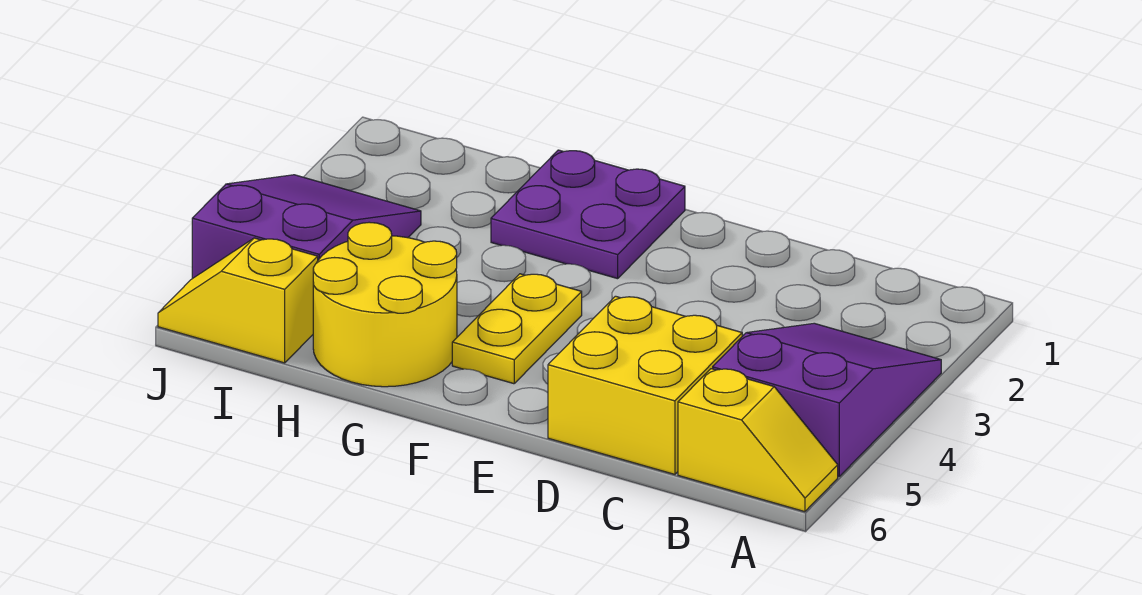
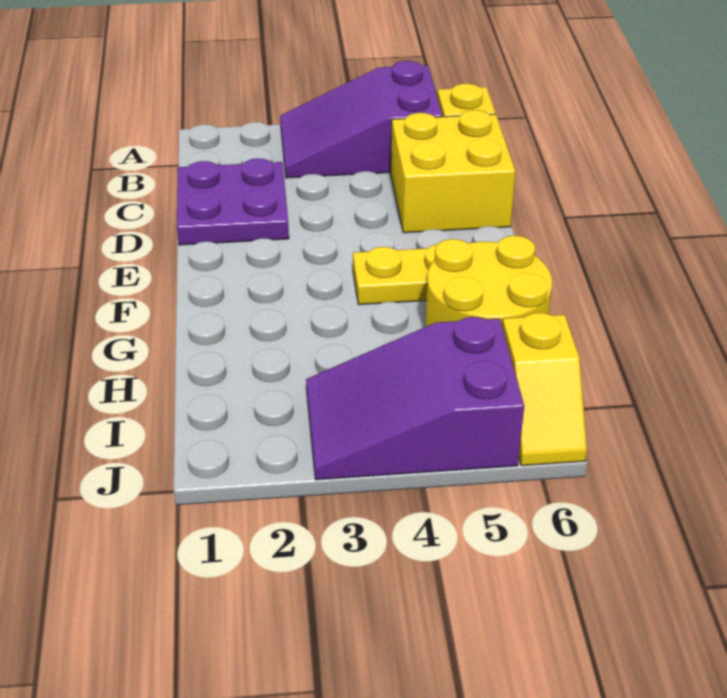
purple 2x2 plate [491,150,685,279] -> purple 2x2 plate moved to [177,158,289,245]

